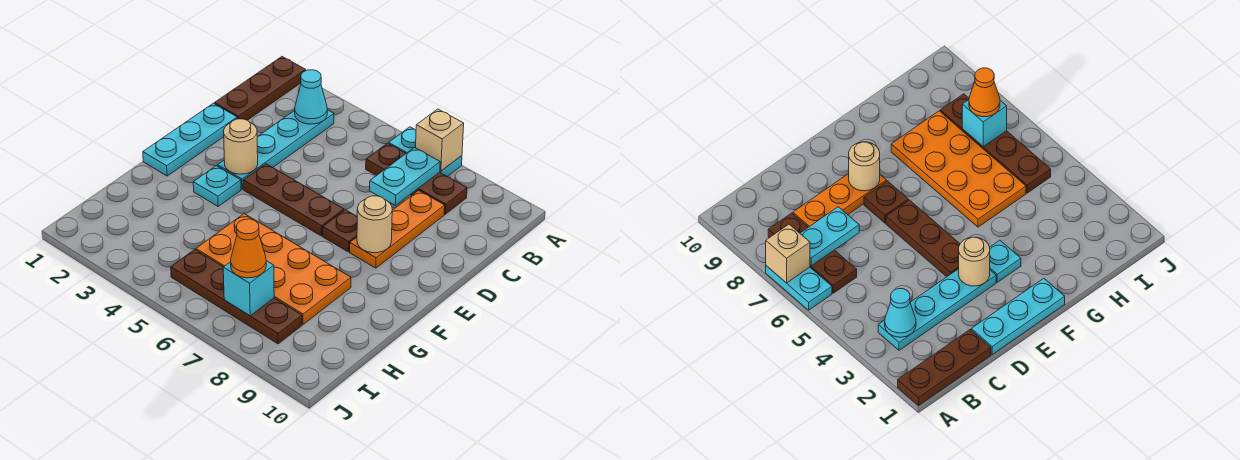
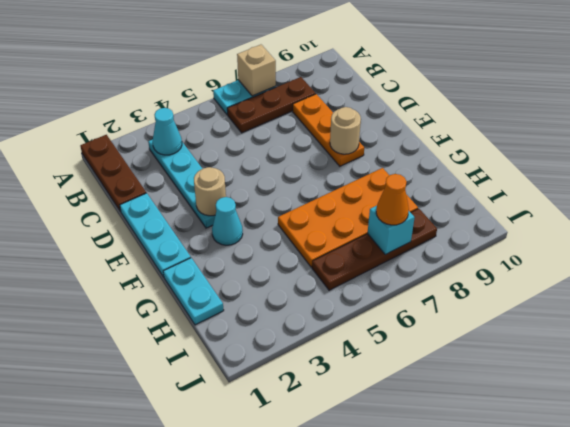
cyan 1x2 plate [370,147,440,205] -> cyan 1x2 plate moved to [163,258,224,325]
brown 1x3 plate [243,164,344,236] -> none
brown 1x1 plate [323,210,357,252] -> none
cyan 1x1 plate [193,166,241,206] -> cyan 1x1 cone [212,197,243,245]

